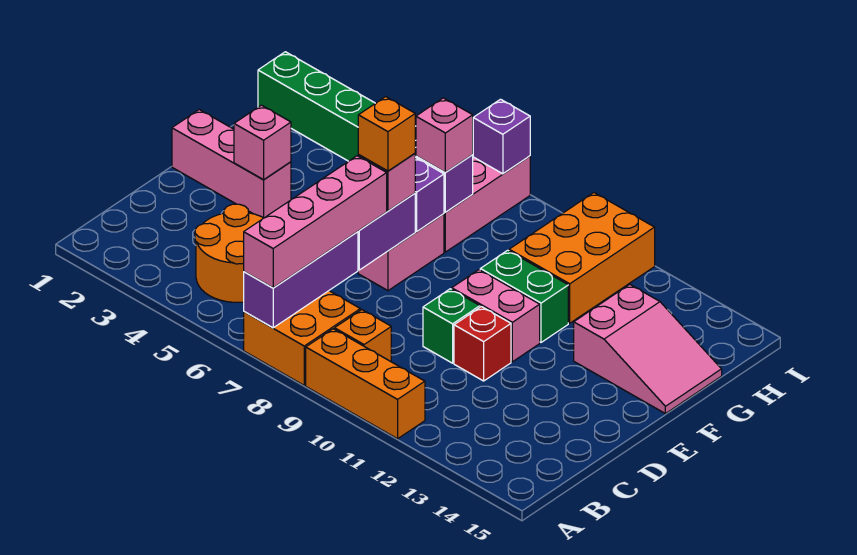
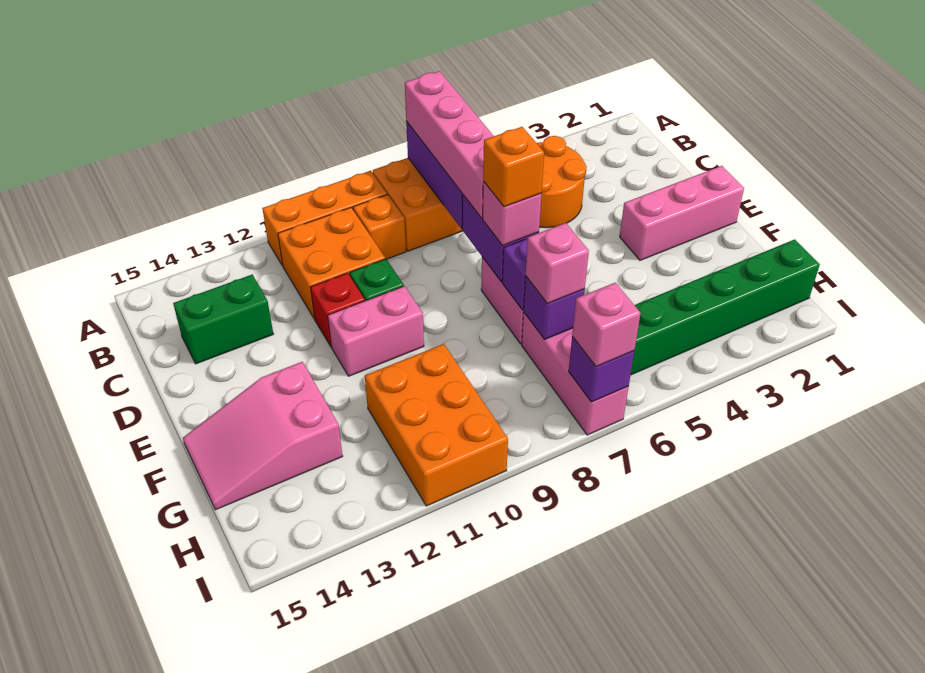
none -> orange 2x2 brick [278,208,385,319]
pink 1x1 brick [234,105,291,180] -> pink 1x1 brick moved to [572,283,641,367]
green 1x2 brick [480,250,568,342] -> green 1x2 brick moved to [173,275,273,364]

